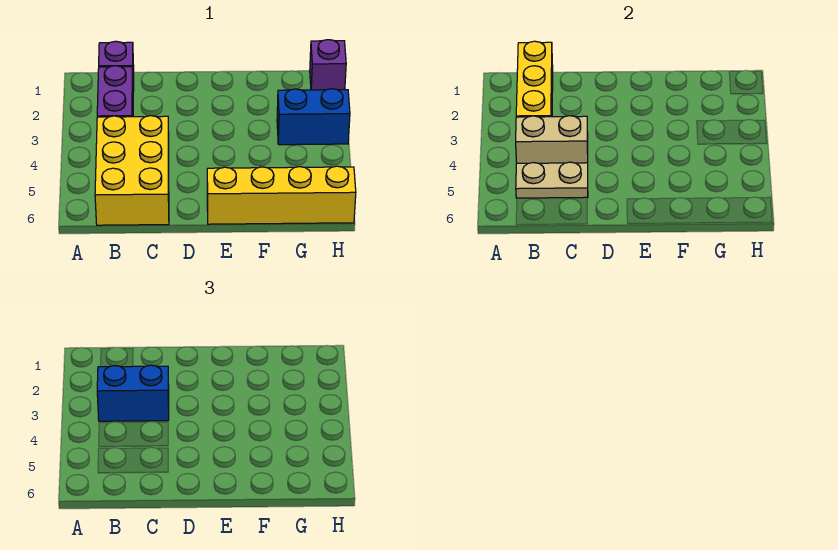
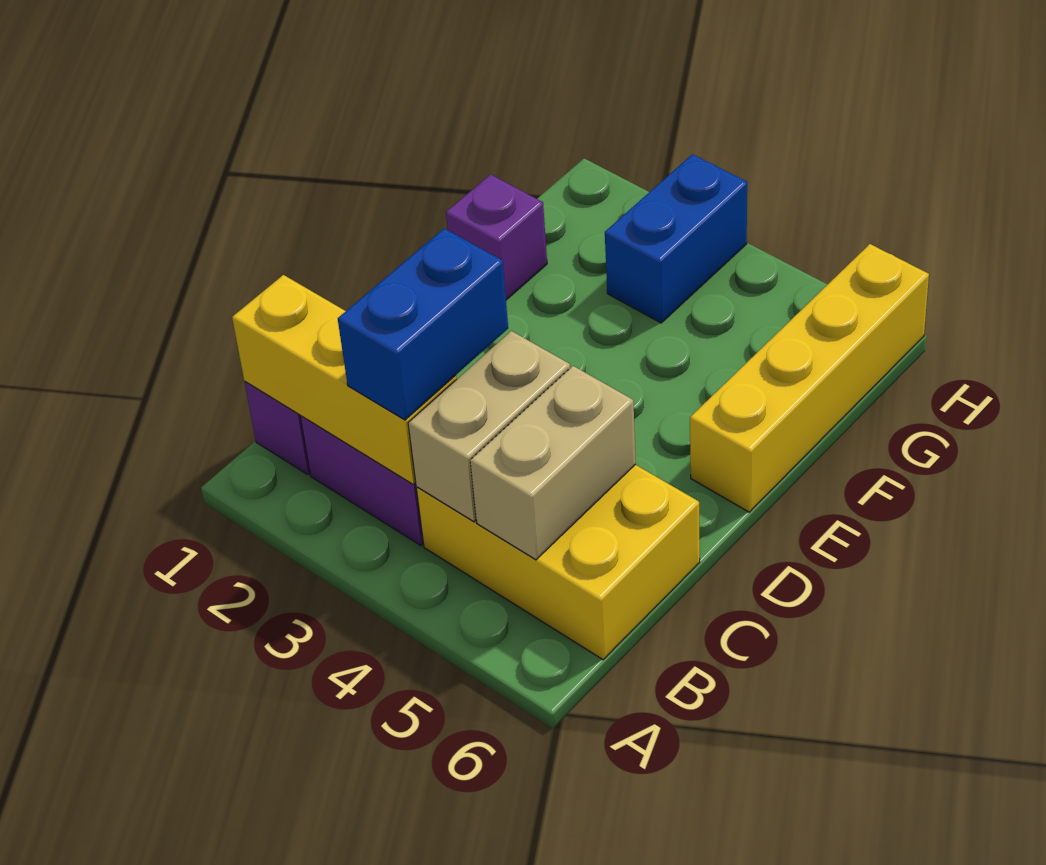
tan 1x2 plate [516,162,588,198] -> tan 1x2 brick [470,366,636,560]
purple 1x1 brick [310,40,346,90] -> purple 1x1 brick moved to [446,174,547,300]

